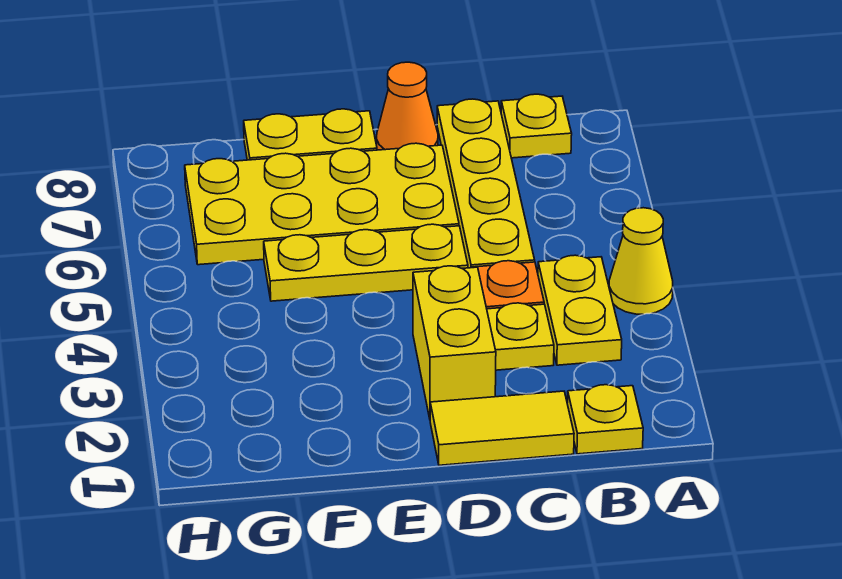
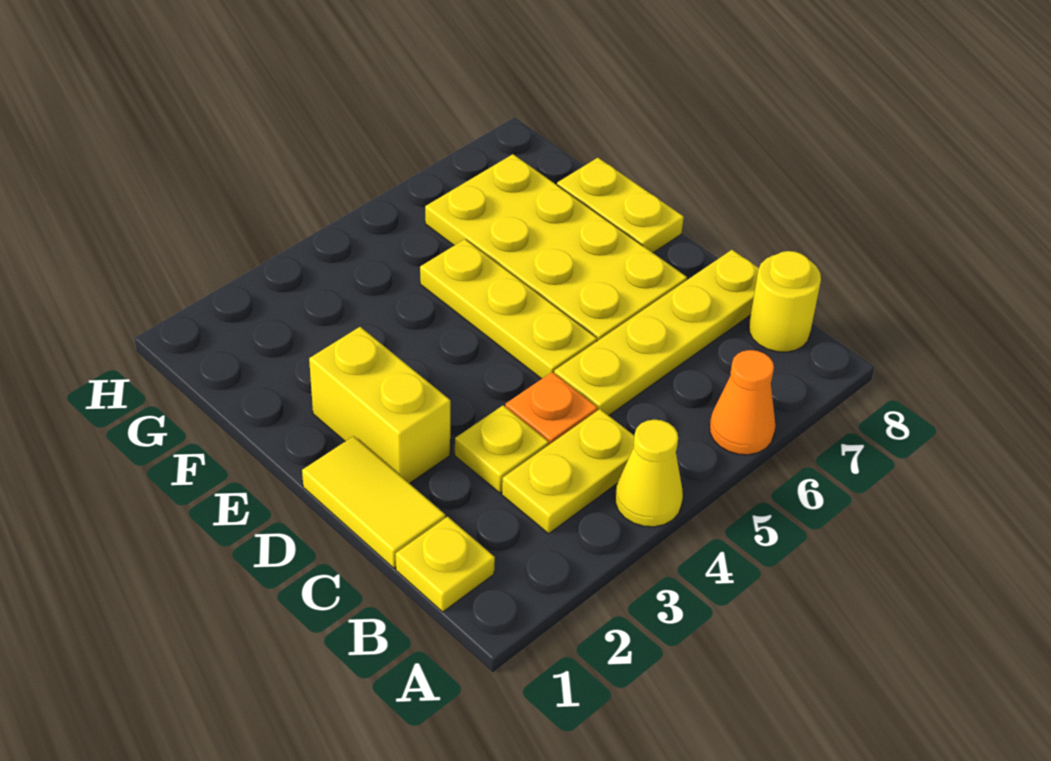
yellow 1x1 plate [501,94,572,158] -> yellow 1x1 round brick [749,251,821,352]
yellow 1x2 brick [413,266,496,418] -> yellow 1x2 brick turned to [309,327,450,483]
orange 1x1 cone [377,62,438,150] -> orange 1x1 cone moved to [710,350,775,455]

